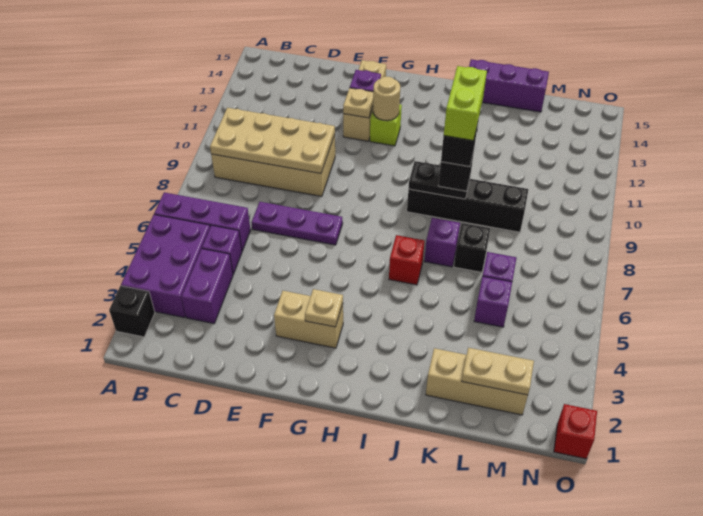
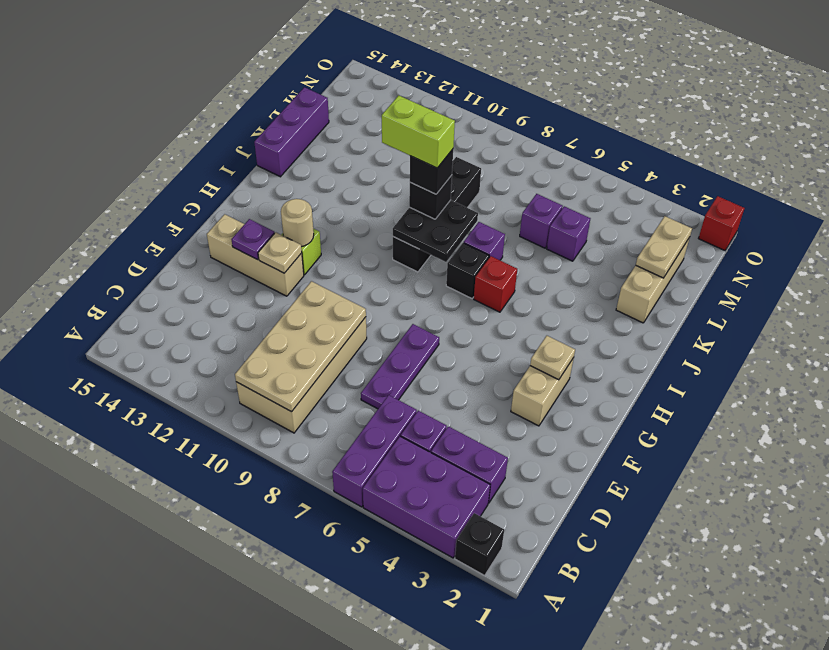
black 1x2 plate [408,161,471,199] -> black 2x2 plate [393,200,478,262]
black 1x1 brick [454,223,490,272] -> black 1x1 brick moved to [446,243,489,298]

